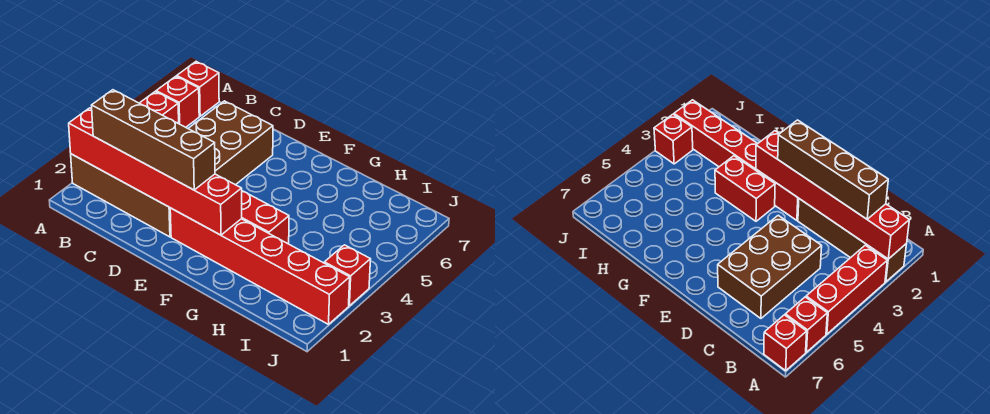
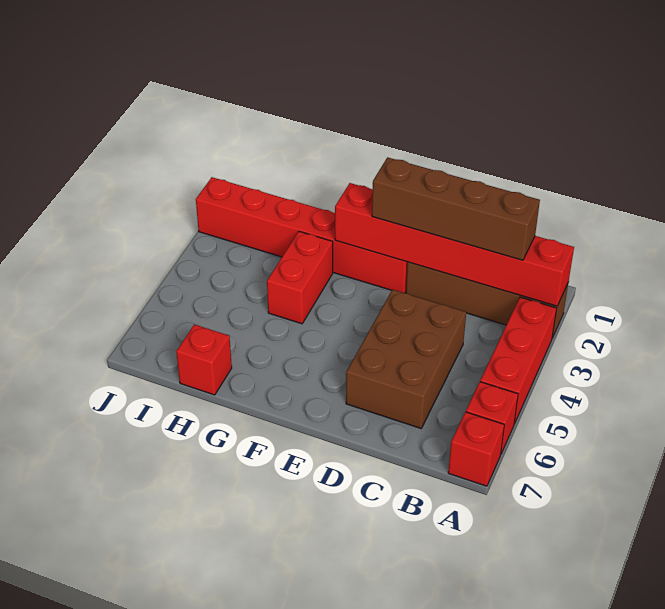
red 1x2 brick [242,191,289,244] -> red 1x2 brick turned to [267,231,333,324]
red 1x1 brick [324,245,371,306] -> red 1x1 brick moved to [176,324,232,395]

